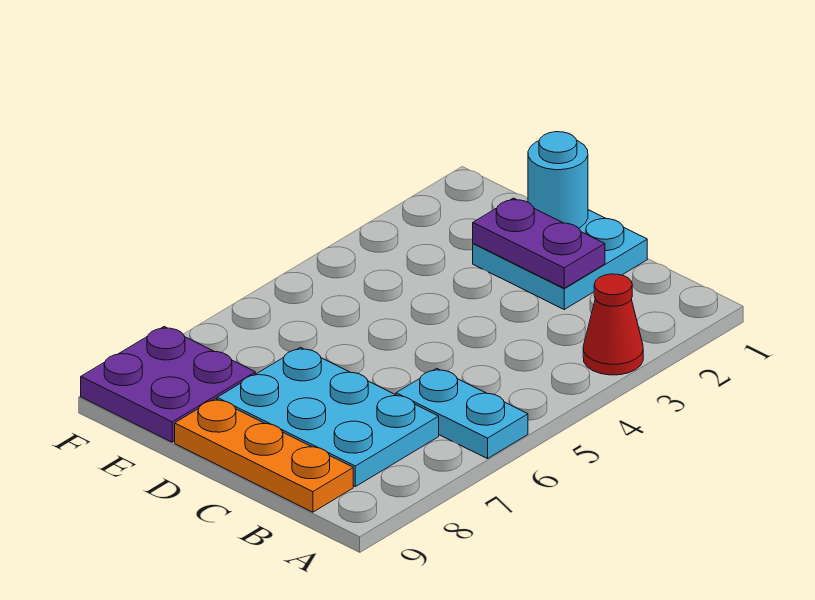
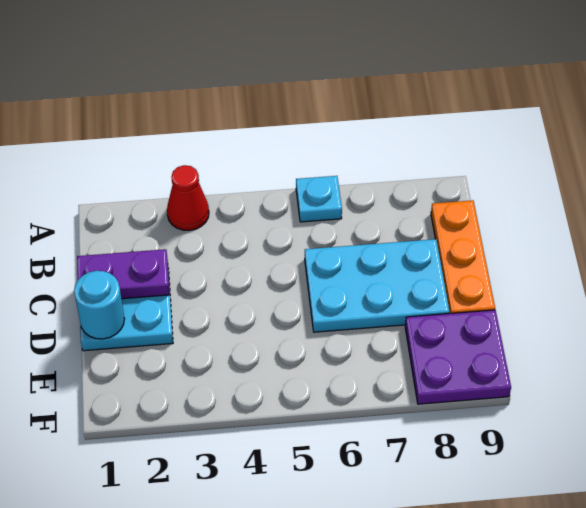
cyan 1x2 plate [396,368,528,459] -> cyan 1x1 plate [296,176,342,222]
cyan 2x3 plate [217,347,439,487] -> cyan 2x3 plate turned to [305,239,449,332]
purple 1x2 plate [473,198,605,288] -> purple 1x2 plate turned to [77,249,170,299]

